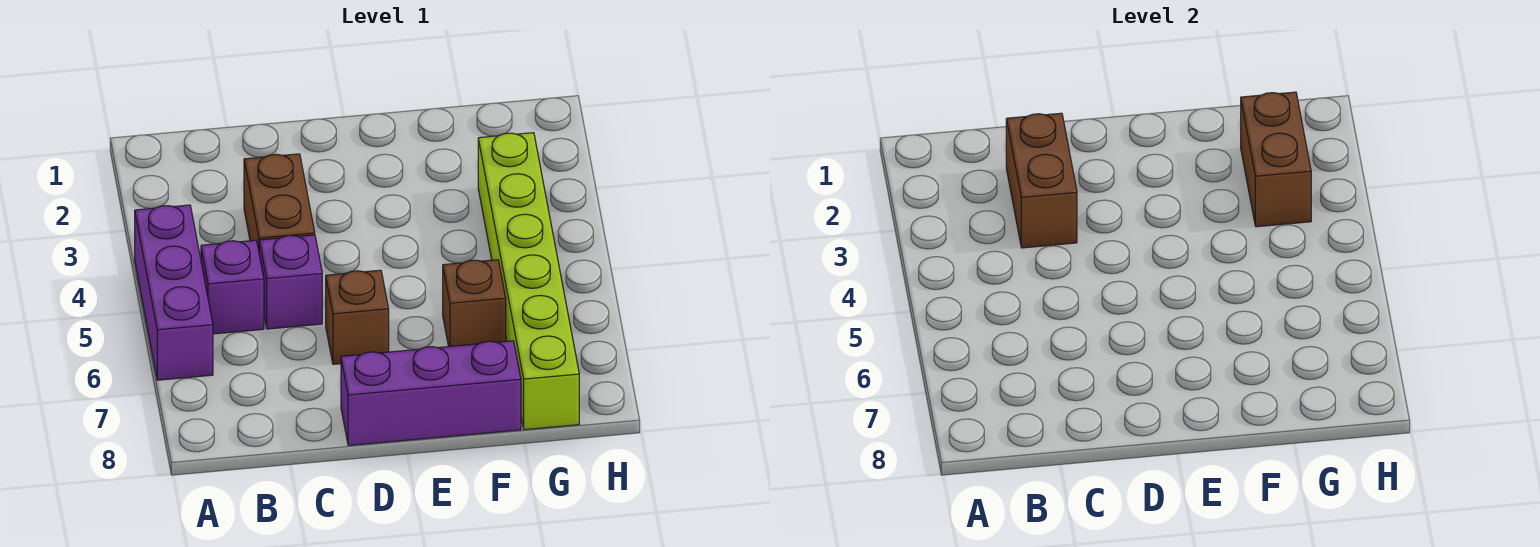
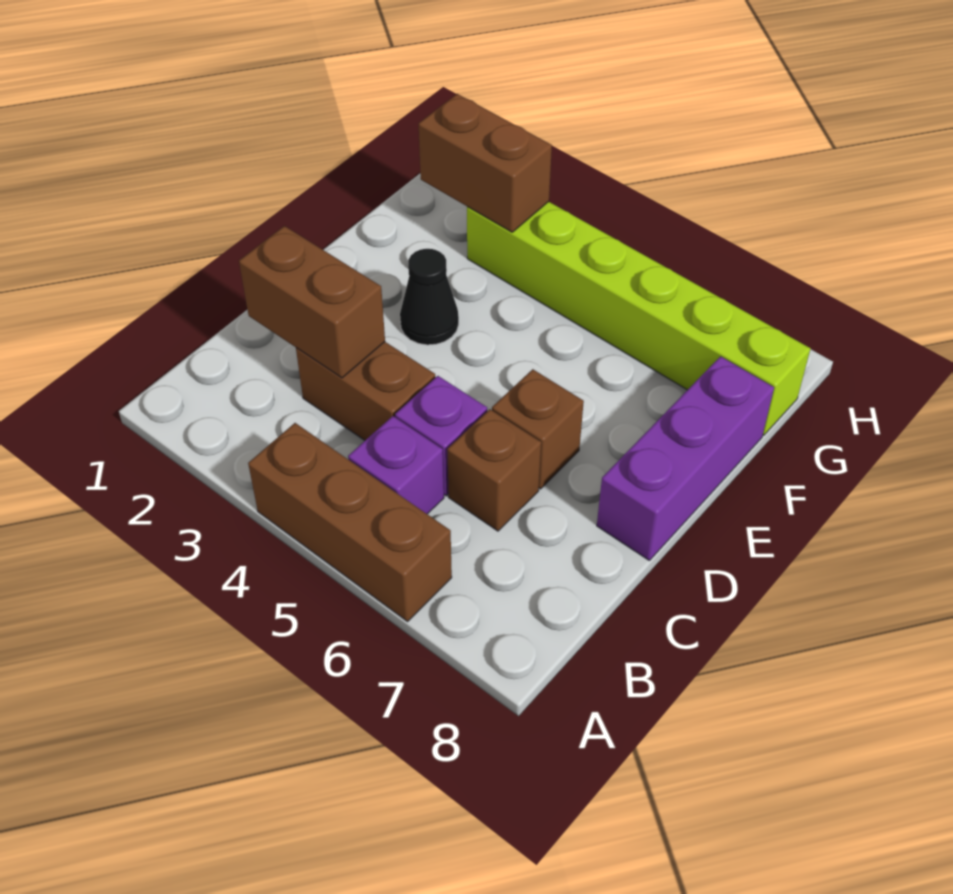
purple 1x3 brick [135,205,213,380] -> brown 1x3 brick [248,423,452,621]
none -> black 1x1 cone [400,249,459,345]
brown 1x1 brick [443,260,506,347] -> brown 1x1 brick moved to [447,409,541,531]

